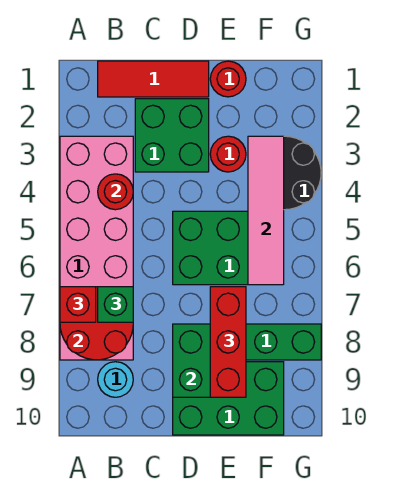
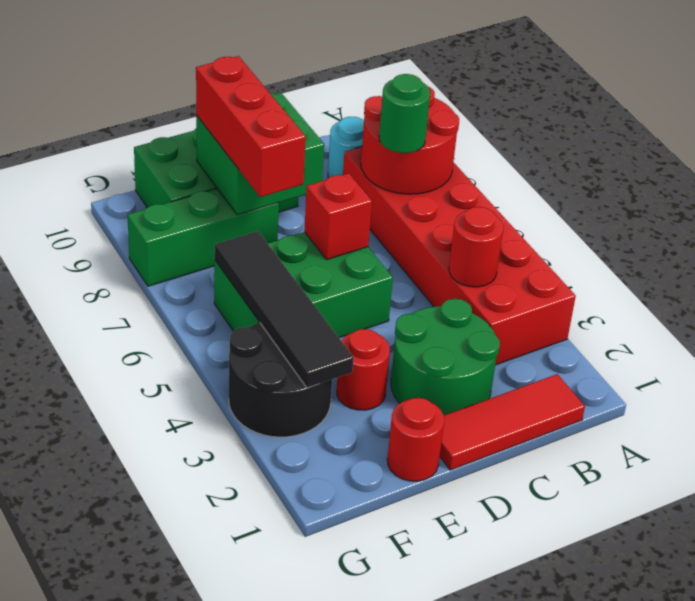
pink 2x6 brick [60,136,133,360] -> red 2x6 brick [343,147,576,365]
red 1x1 brick [60,287,96,322] -> red 1x1 brick moved to [304,173,372,259]
green 1x1 brick [98,287,133,322] -> green 1x1 round brick [379,74,430,153]
green 2x2 brick [135,99,209,172] -> green 2x2 round brick [391,299,500,415]
pink 1x4 tile [248,136,284,285] -> black 1x4 tile [214,231,354,388]

